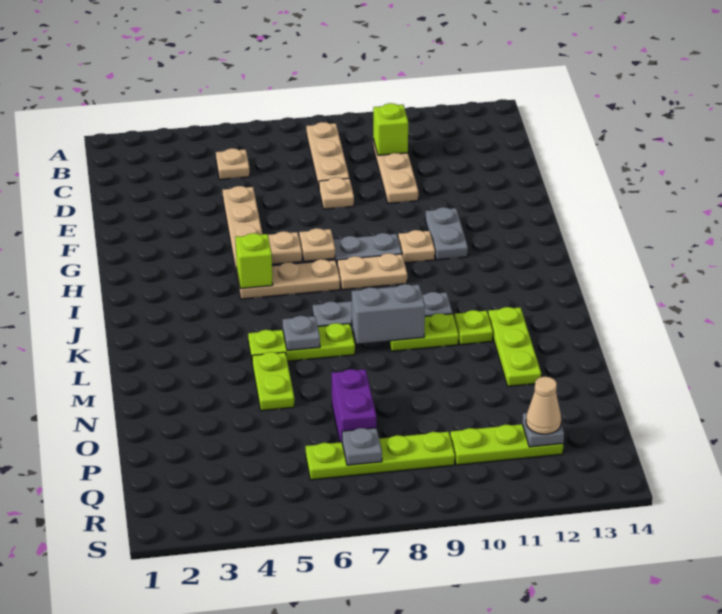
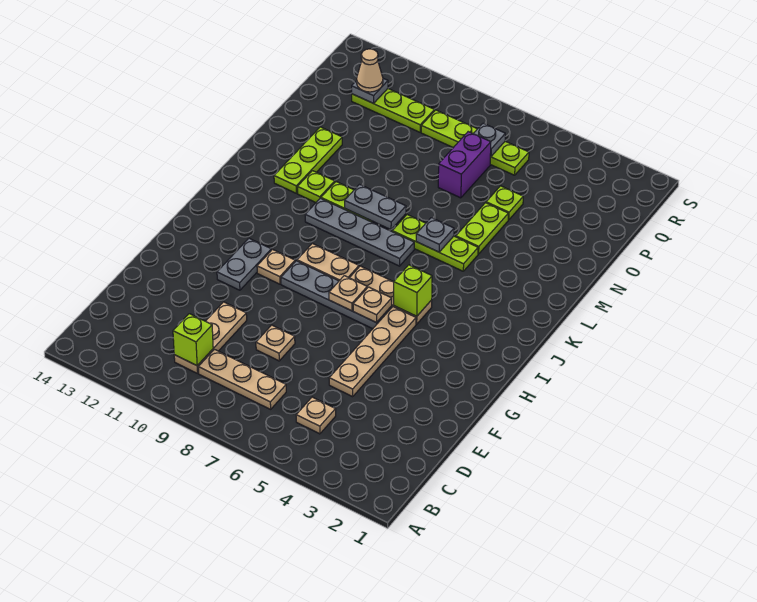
tan 1x3 plate [306,122,349,188] -> tan 1x3 plate turned to [198,350,286,409]
grey 1x2 brick [352,284,425,344] -> grey 1x2 plate [345,185,406,230]
none -> lime 1x1 plate [486,186,523,220]

